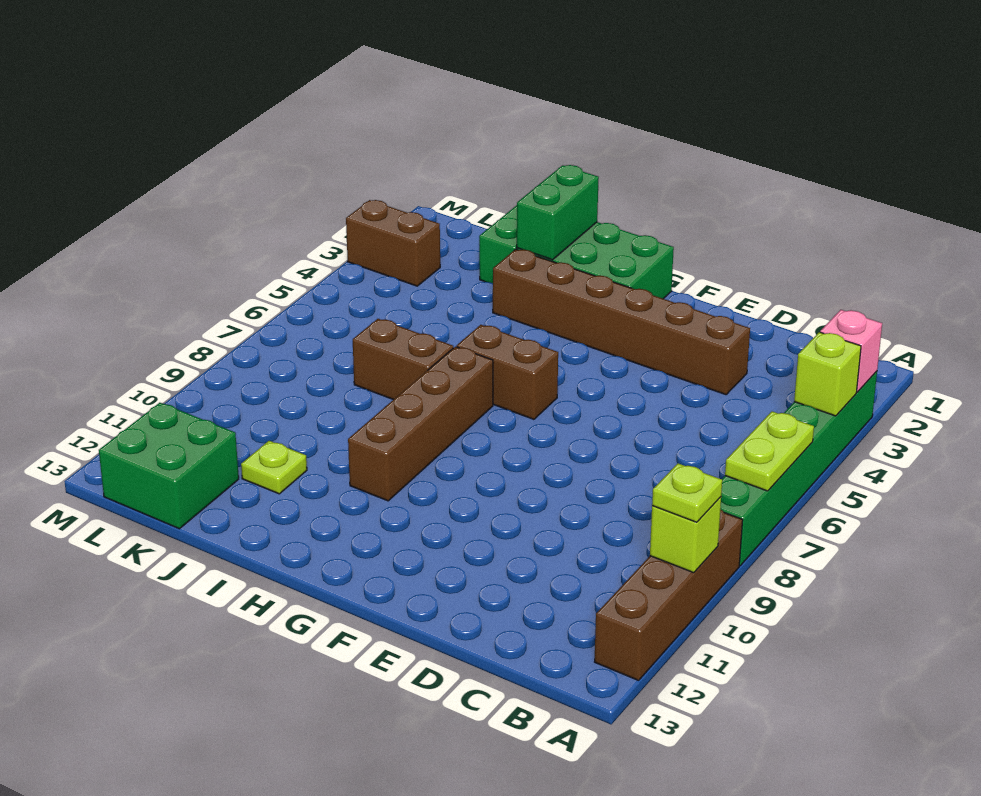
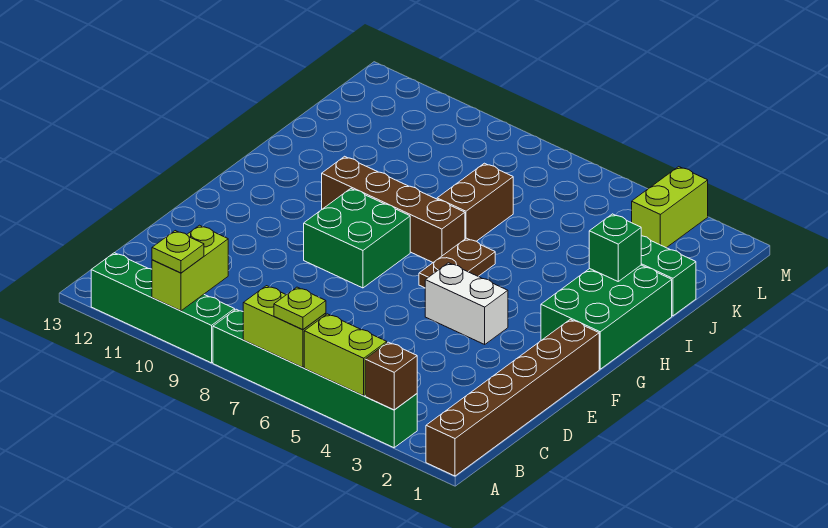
pink 1x1 brick [820,310,882,392] -> brown 1x1 brick [365,342,417,410]
lime 1x1 brick [794,332,861,416] -> lime 1x2 brick [304,314,387,396]
lime 1x2 plate [725,411,814,491] -> lime 1x2 brick [243,286,326,368]
brown 1x4 brick [594,509,743,680] -> green 1x4 brick [91,253,235,363]
lime 1x1 brick [650,497,721,573] -> lime 1x2 brick [152,225,228,311]
brown 1x6 brick [493,249,750,395] -> brown 1x6 brick moved to [426,319,599,476]
none -> white 1x2 brick [425,263,508,344]
brown 1x2 brick [457,325,558,419] -> brown 1x2 plate [419,238,495,288]
green 1x2 brick [517,165,599,260] -> green 1x1 brick [589,214,641,281]
lime 1x1 plate [241,441,307,494] -> lime 1x1 plate moved to [274,287,326,330]
green 2x2 brick [99,403,239,529] -> green 2x2 brick moved to [304,189,410,288]
brown 1x2 brick [346,200,440,286] -> lime 1x2 brick [632,167,708,248]

